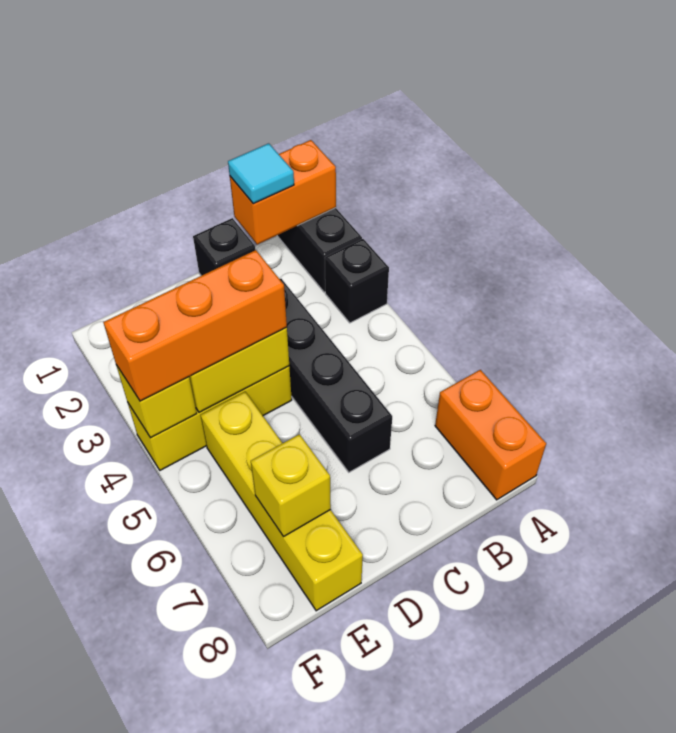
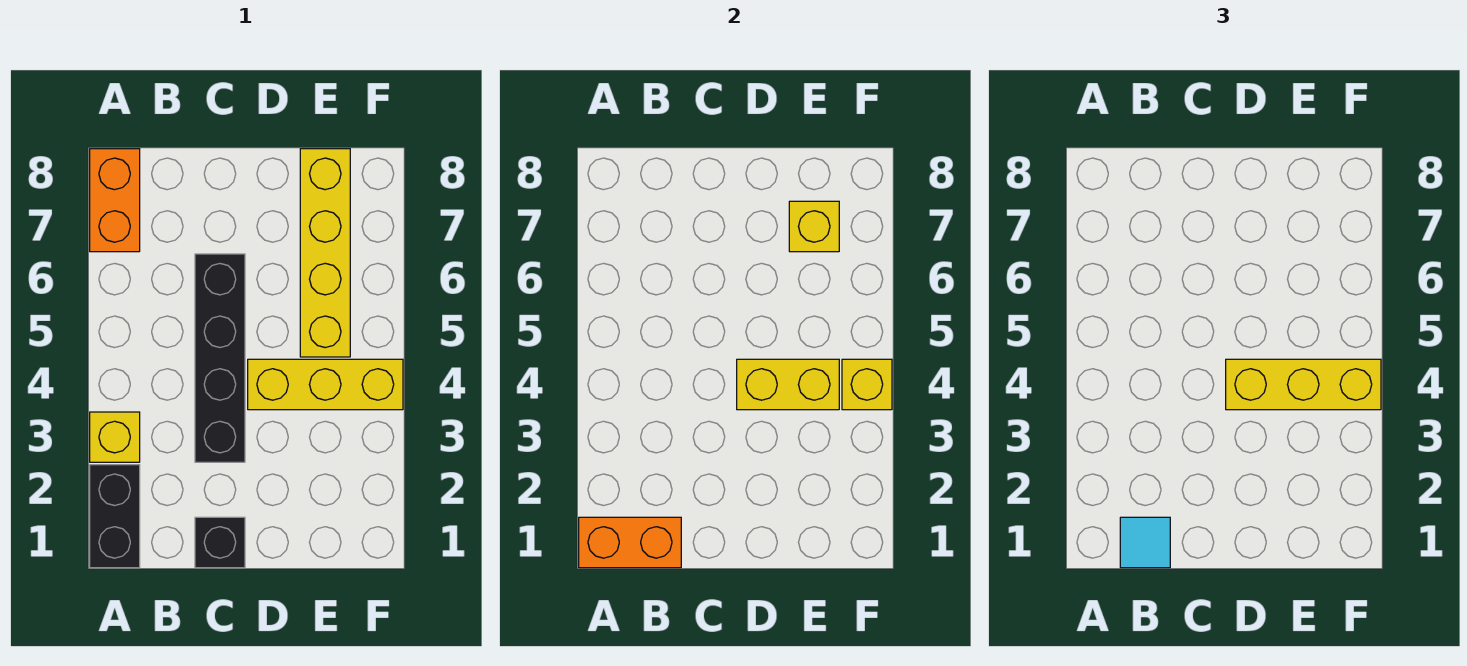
black 1x1 brick [325,239,389,323] -> yellow 1x1 brick [90,412,140,462]
orange 1x3 brick [103,250,287,401] -> yellow 1x3 brick [1226,359,1381,410]

